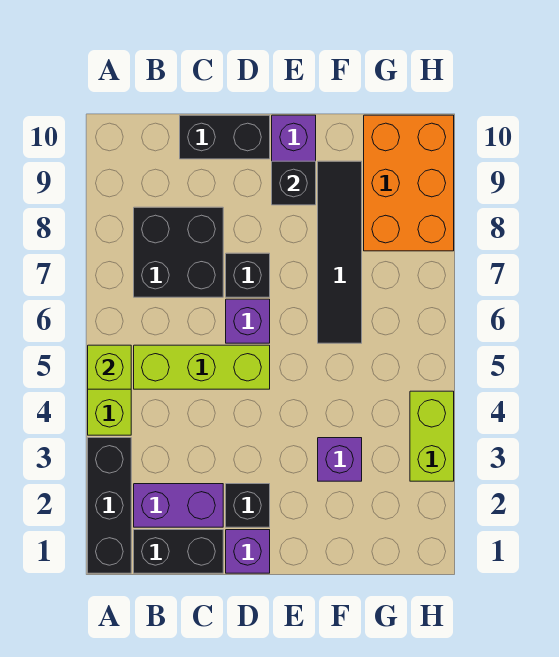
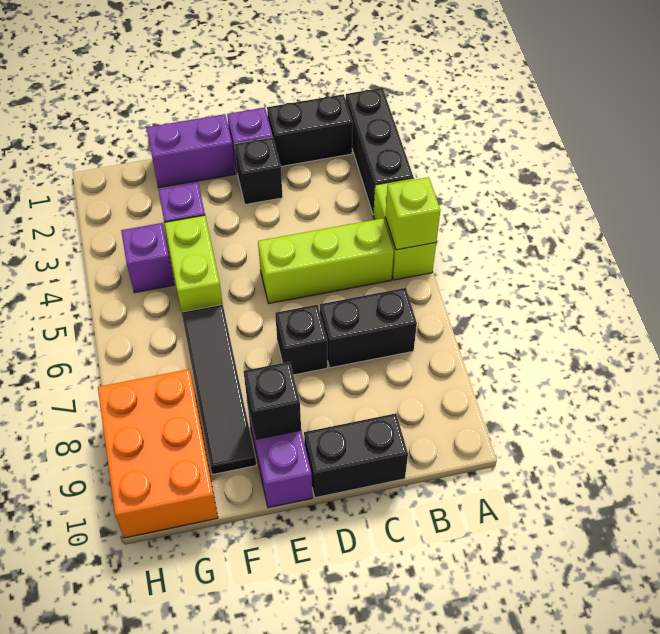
purple 1x2 brick [134,484,223,527] -> purple 1x2 brick moved to [147,114,235,188]
black 2x2 brick [134,207,223,297] -> black 1x2 brick [320,288,417,368]
purple 1x1 brick [226,299,270,343] -> purple 1x1 brick moved to [121,223,174,293]
lime 1x2 brick [410,391,454,481] -> lime 1x2 brick moved to [164,215,223,312]

